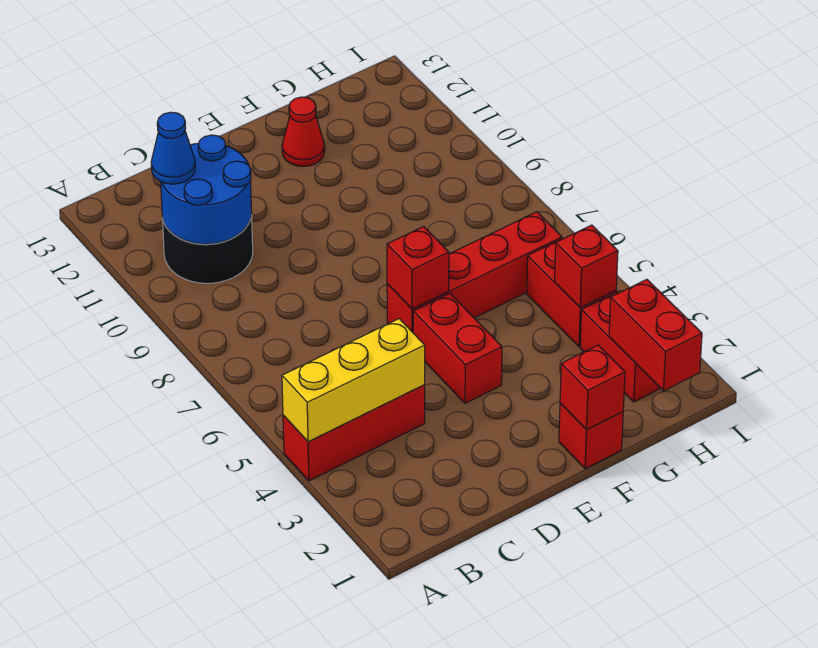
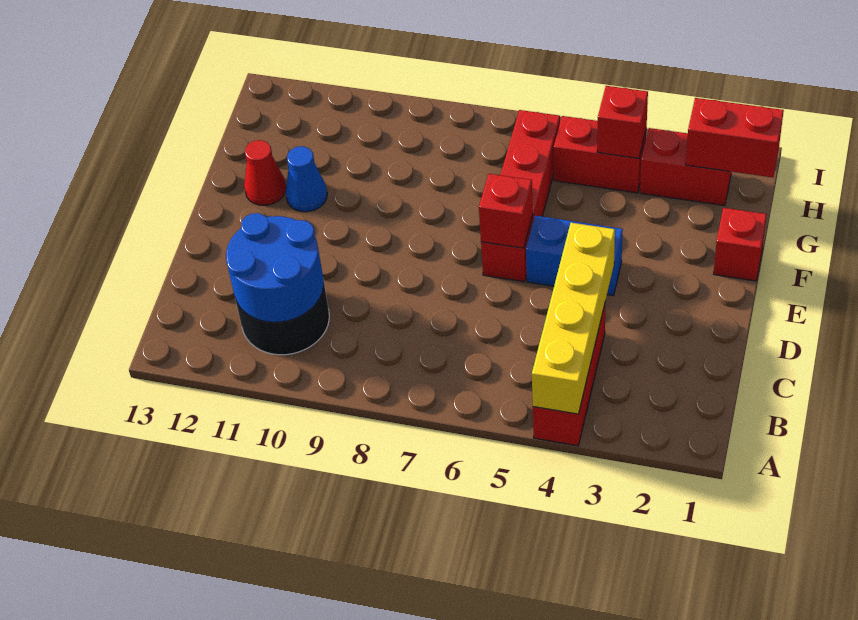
yellow 1x3 brick [282,319,425,442] -> yellow 1x4 brick [532,223,615,414]
blue 1x1 cone [151,112,195,184] -> blue 1x1 cone moved to [285,146,327,212]
red 1x2 brick [413,293,502,403] -> blue 1x2 brick [526,216,623,296]
red 1x1 brick [560,345,625,430] -> none

